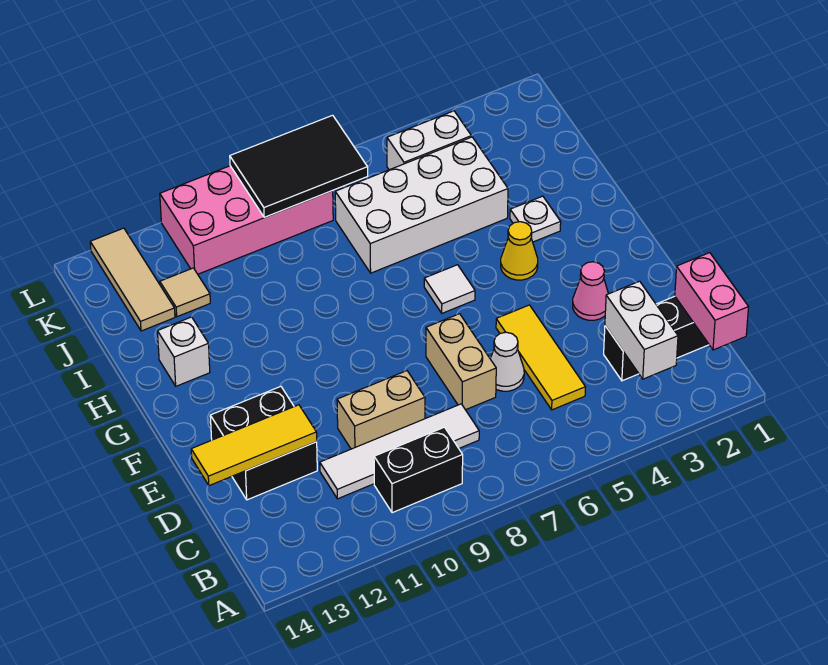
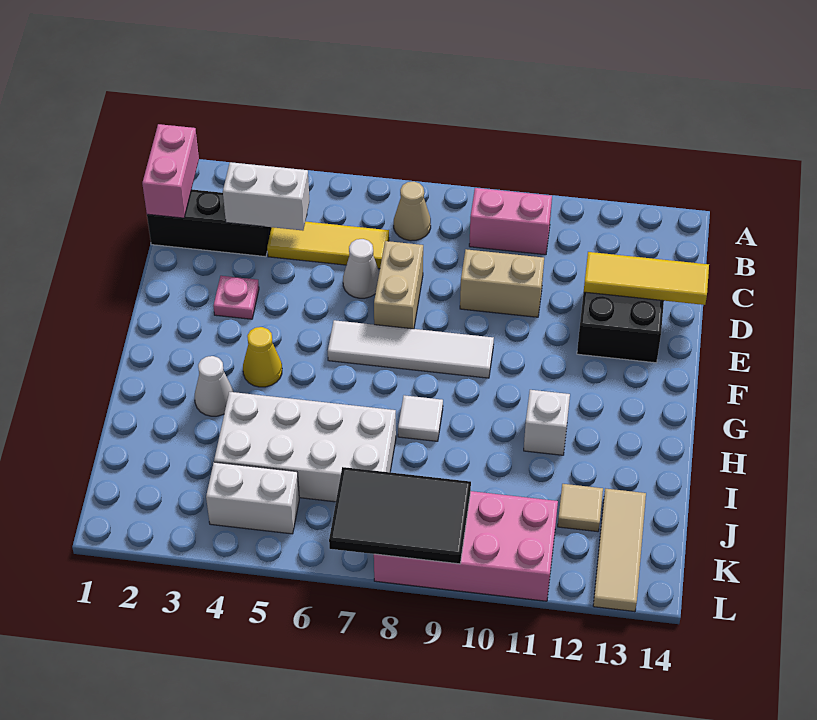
white 1x2 brick [605,281,678,379] -> white 1x2 brick turned to [223,162,309,231]
none -> tan 1x1 cone [394,182,431,241]
black 1x2 brick [374,427,463,513] -> pink 1x2 brick [469,188,552,255]
yellow 1x3 tile [496,305,585,410] -> yellow 1x3 tile turned to [267,221,389,269]
white 1x4 tile [320,404,479,499] -> white 1x4 tile moved to [328,320,494,378]
pink 1x1 cone [573,262,608,320] -> pink 1x1 plate [213,276,259,319]
white 1x1 tile [424,265,475,313] -> white 1x1 tile moved to [398,395,443,441]
white 1x1 plate [510,196,561,242] -> white 1x1 cone [195,356,234,416]
white 1x1 brick [157,317,210,386] -> white 1x1 brick moved to [524,390,570,455]

